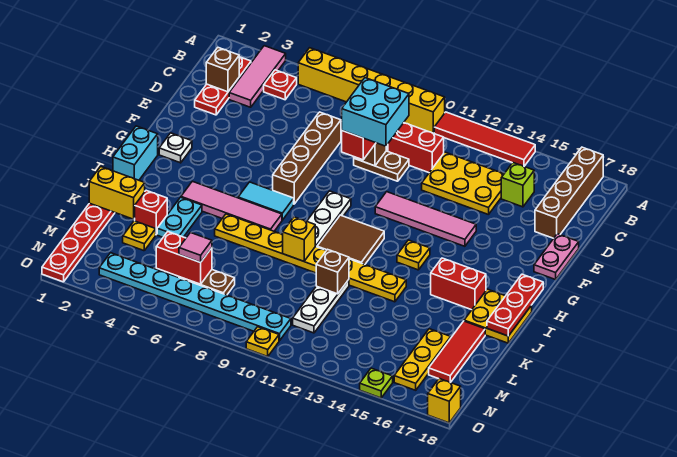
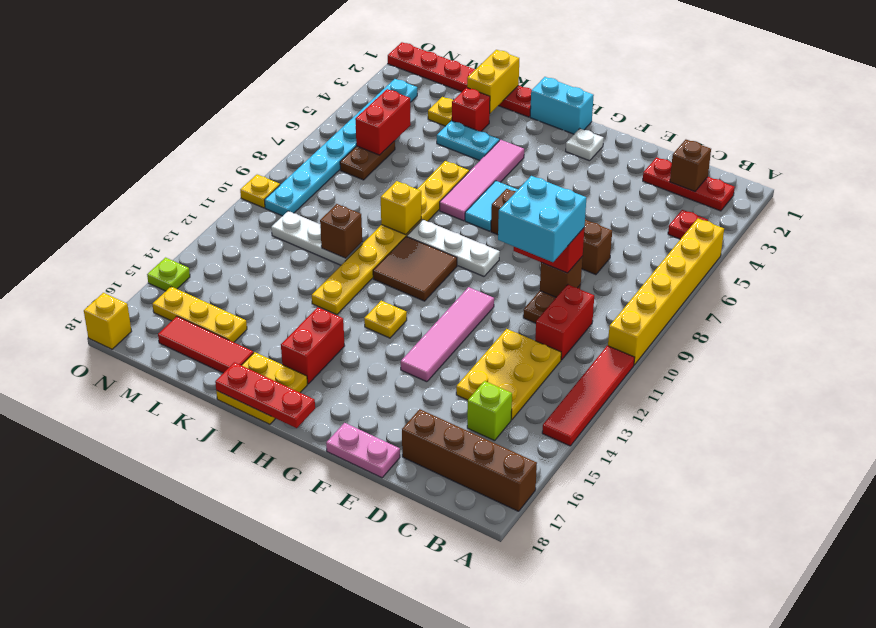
pink 1x3 tile [229,46,286,107] -> none
pink 1x1 tile [179,233,212,262] -> none

